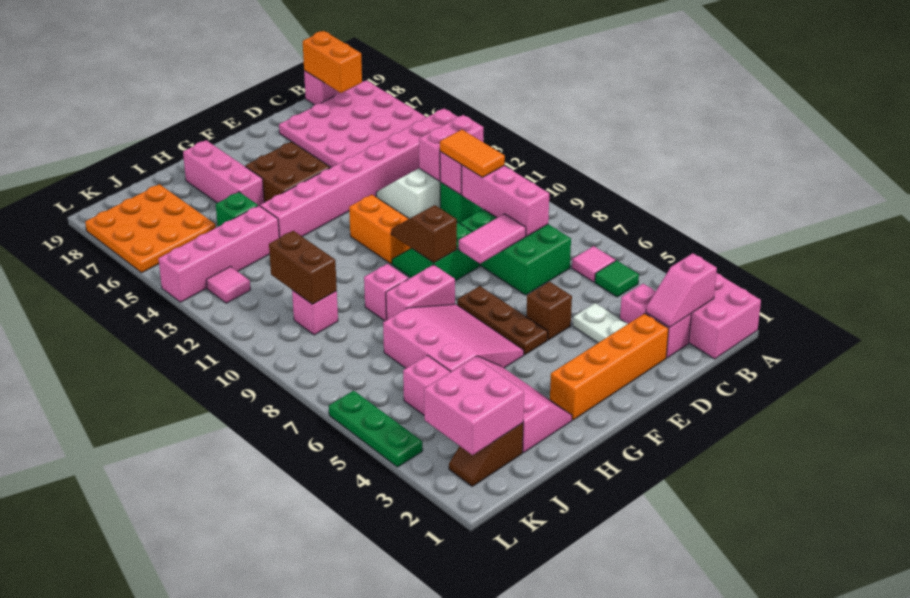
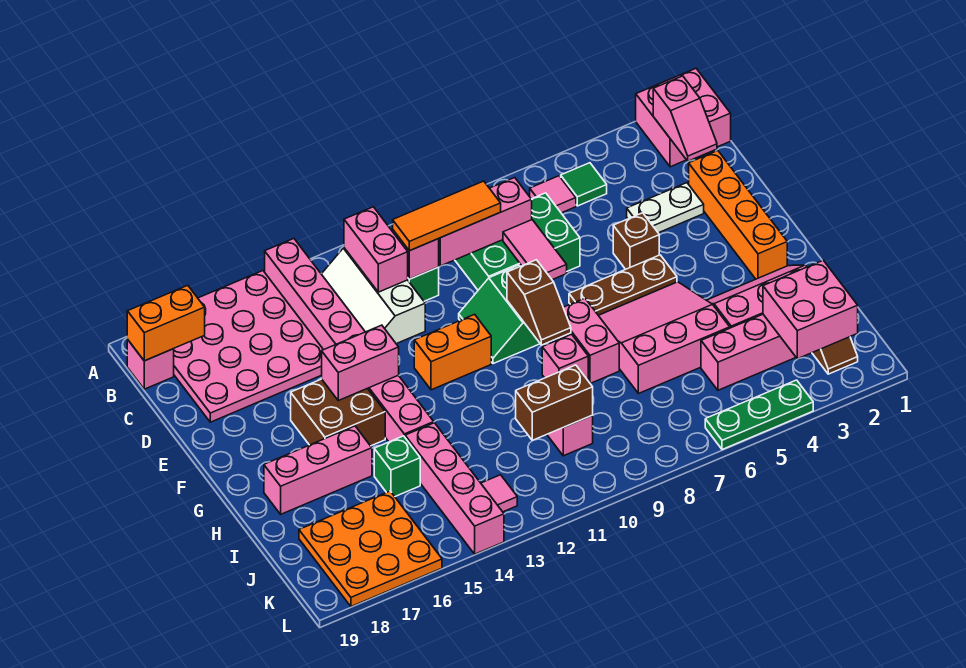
pink 1x2 brick [620,284,691,358] -> pink 1x2 brick moved to [322,325,399,401]
orange 1x2 tile [440,130,505,177] -> orange 1x3 tile [393,181,501,251]
brown 1x2 slope [391,205,457,263] -> brown 1x2 slope turned to [507,260,571,345]

